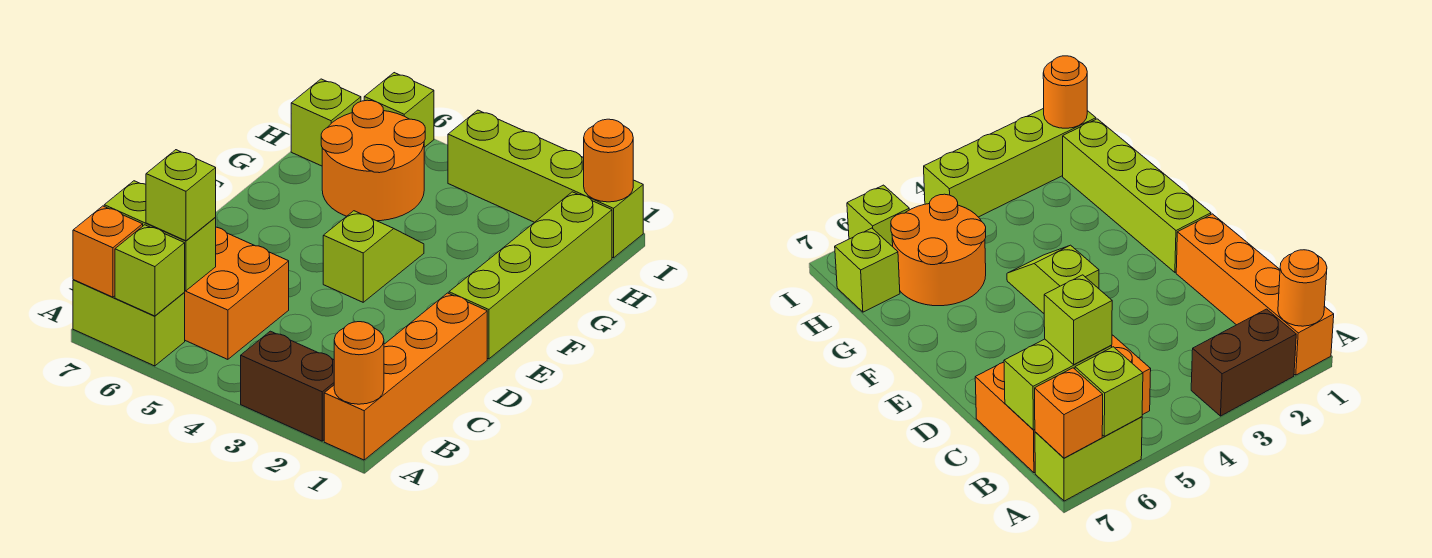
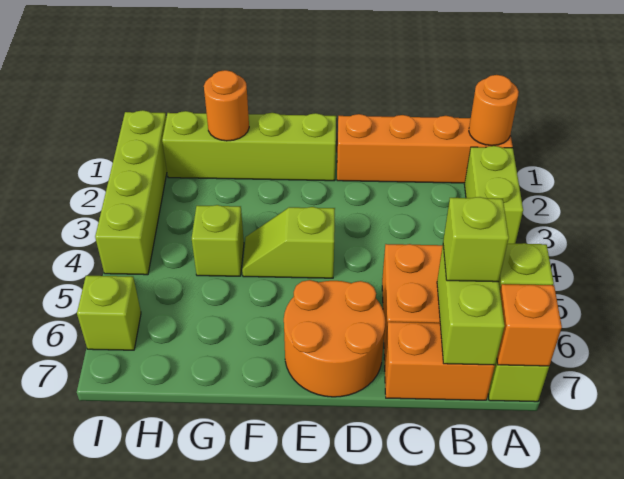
brown 1x2 brick [241,331,334,441] -> lime 1x2 brick [465,146,523,244]
orange 2x2 round brick [321,100,425,221] -> orange 2x2 round brick moved to [284,280,385,397]
lime 1x1 brick [291,79,361,166] -> lime 1x1 brick moved to [192,205,244,276]
orange 1x1 round brick [584,119,633,202] -> orange 1x1 round brick moved to [204,70,249,141]

